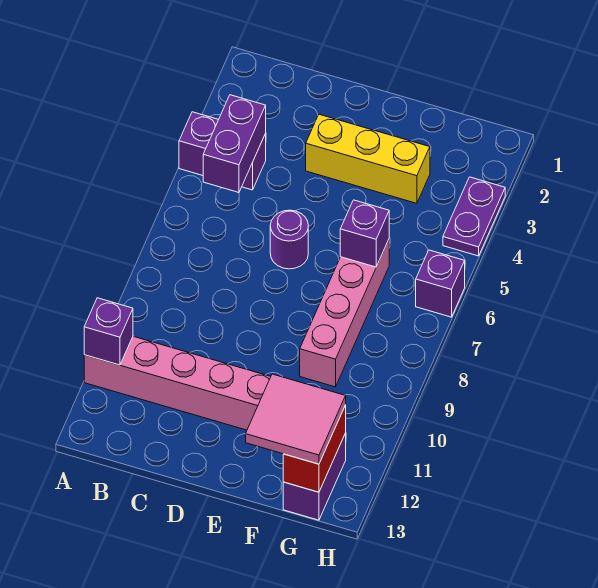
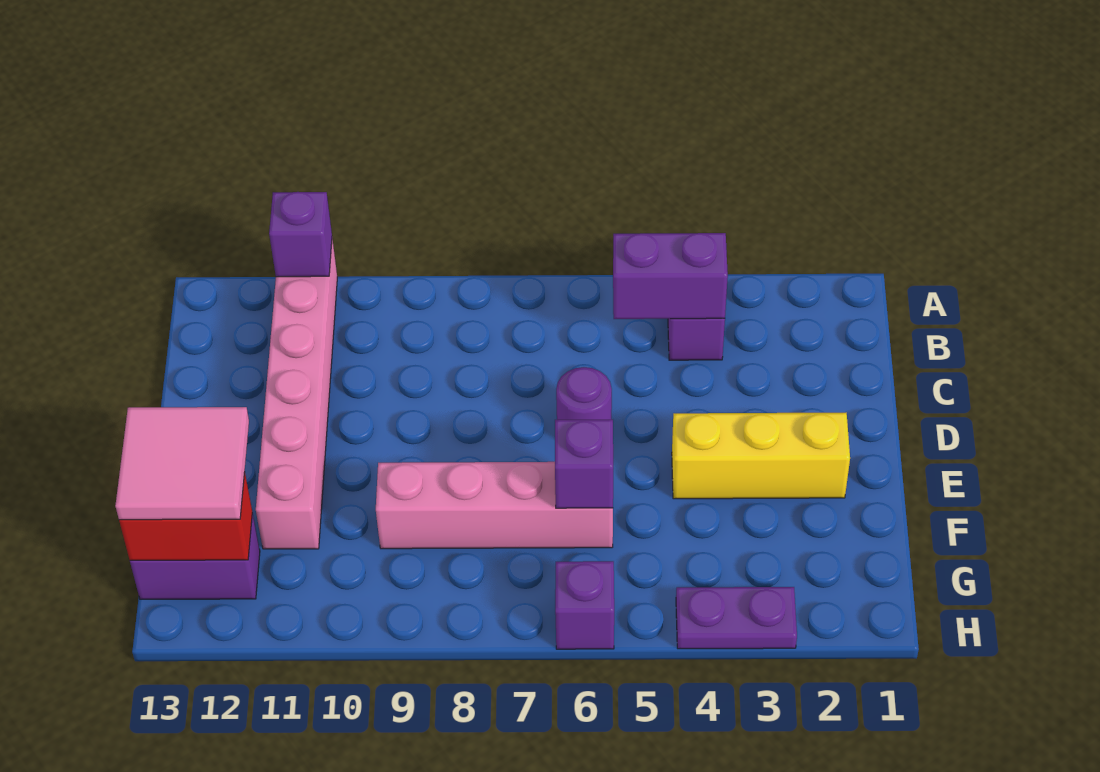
yellow 1x3 brick [306,114,430,203] -> yellow 1x3 brick turned to [672,413,850,499]

